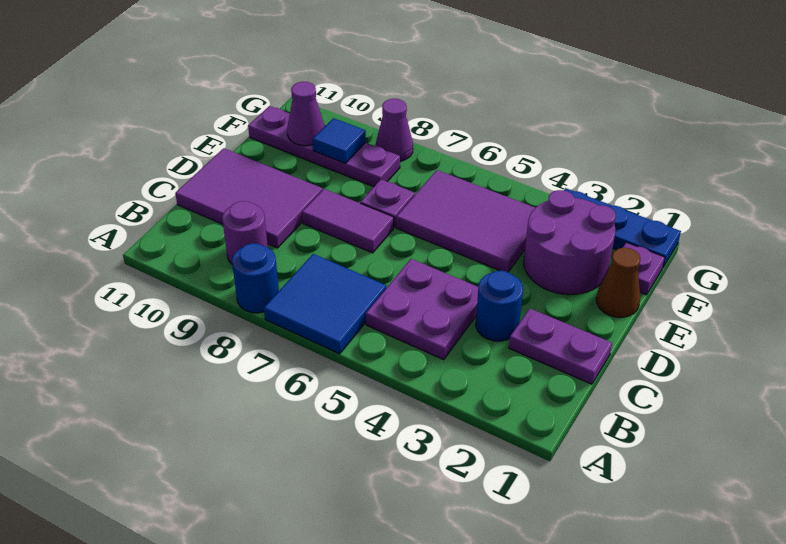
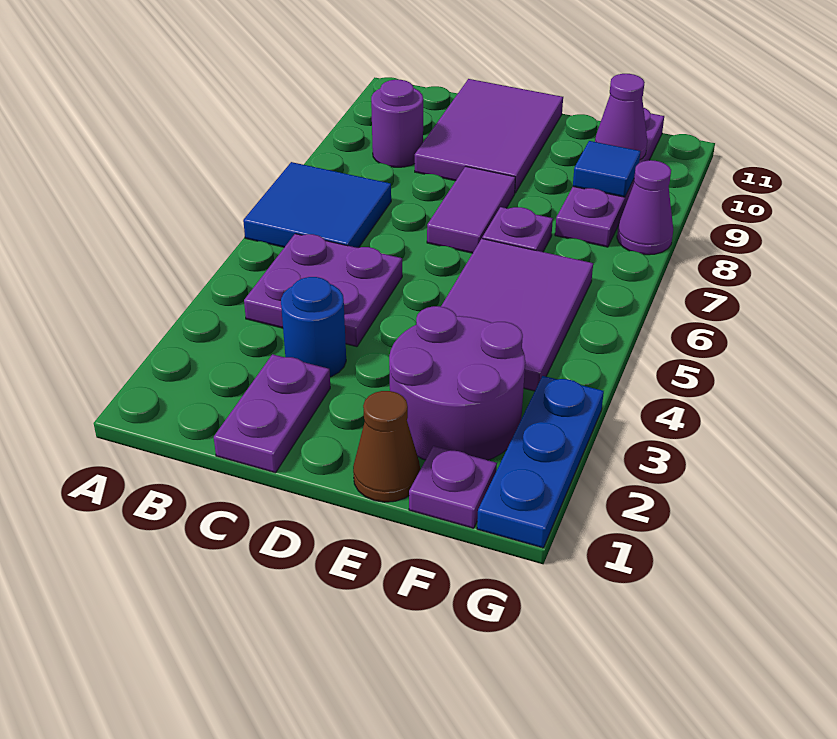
blue 1x1 round brick [232,243,279,313] -> none

